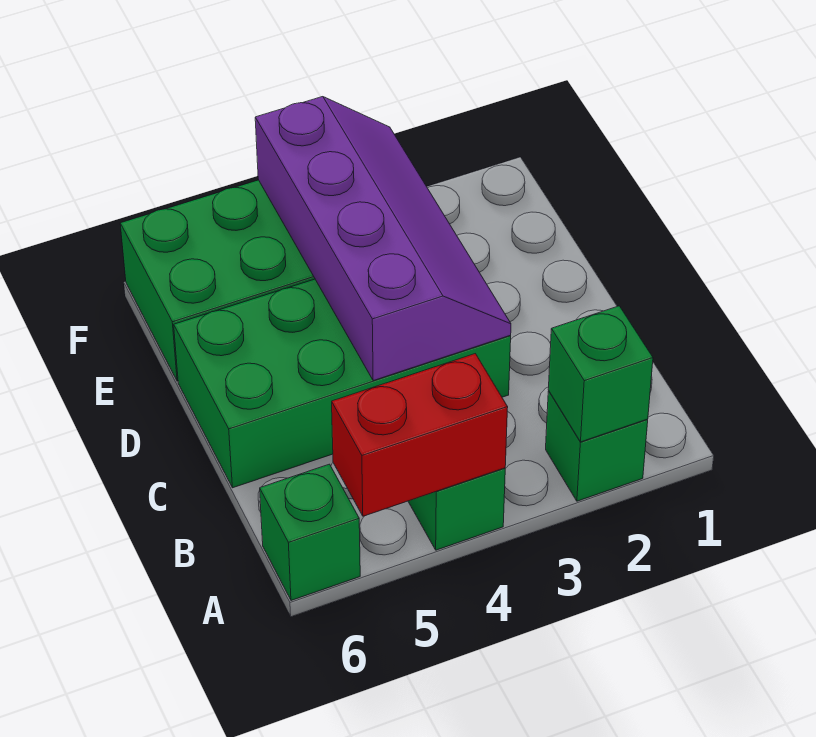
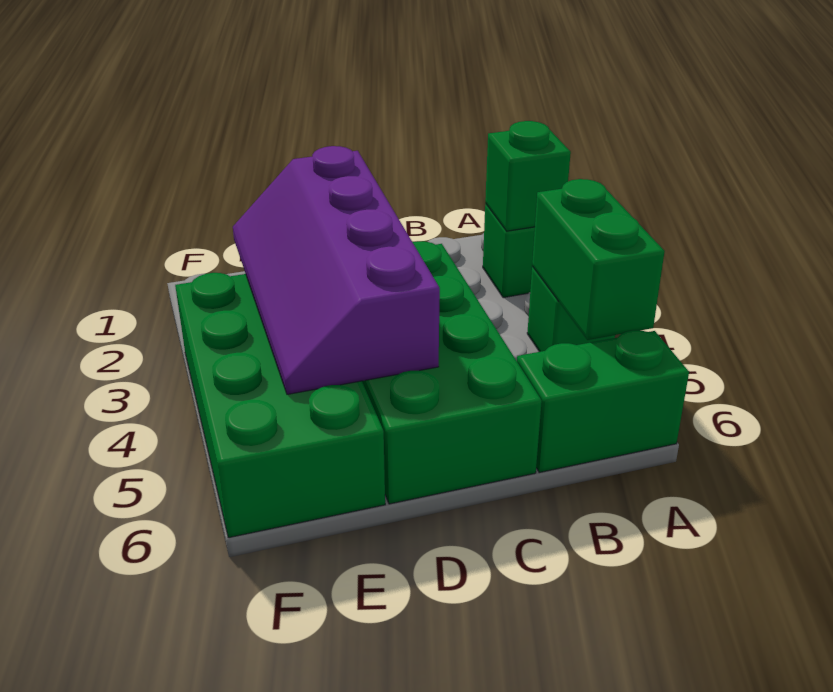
red 1x2 brick [332,354,508,516] -> green 1x2 brick [532,179,665,340]
green 1x1 brick [260,464,360,601] -> green 1x2 brick [517,330,689,472]
purple 2x4 slope [255,97,511,381] -> purple 2x4 slope turned to [233,146,440,394]

